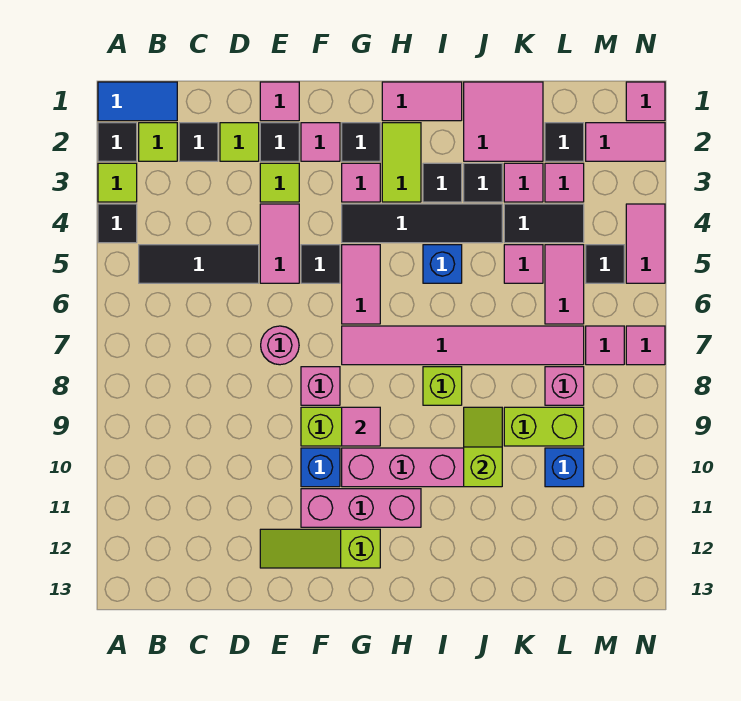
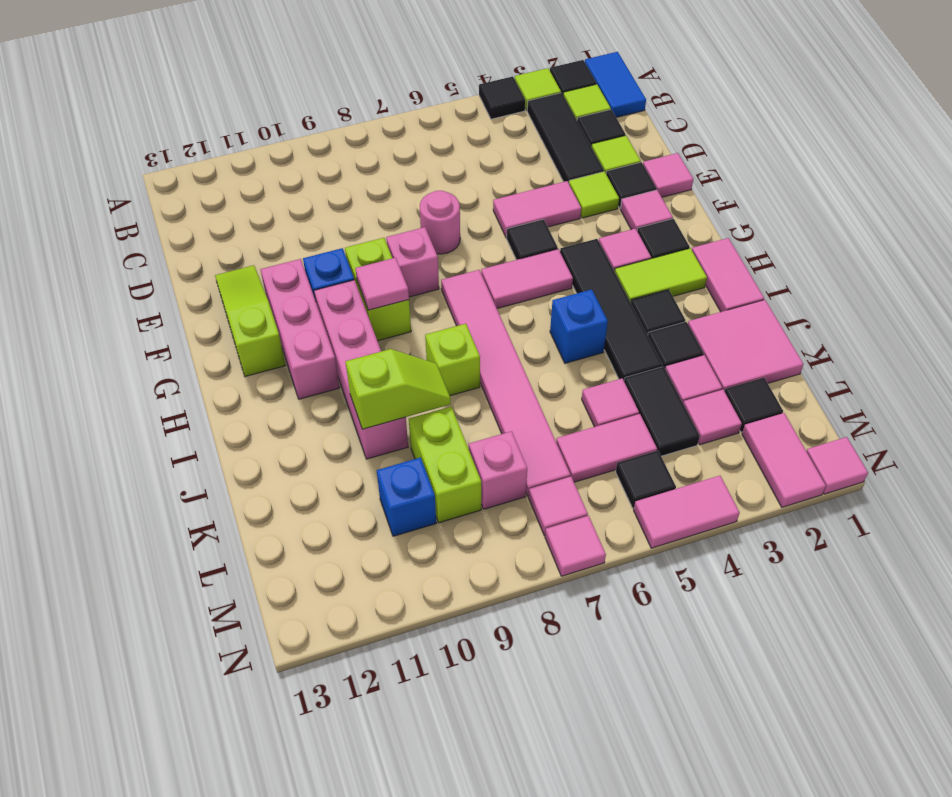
black 1x3 tile [139,245,259,283] -> black 1x3 tile moved to [527,93,604,183]

